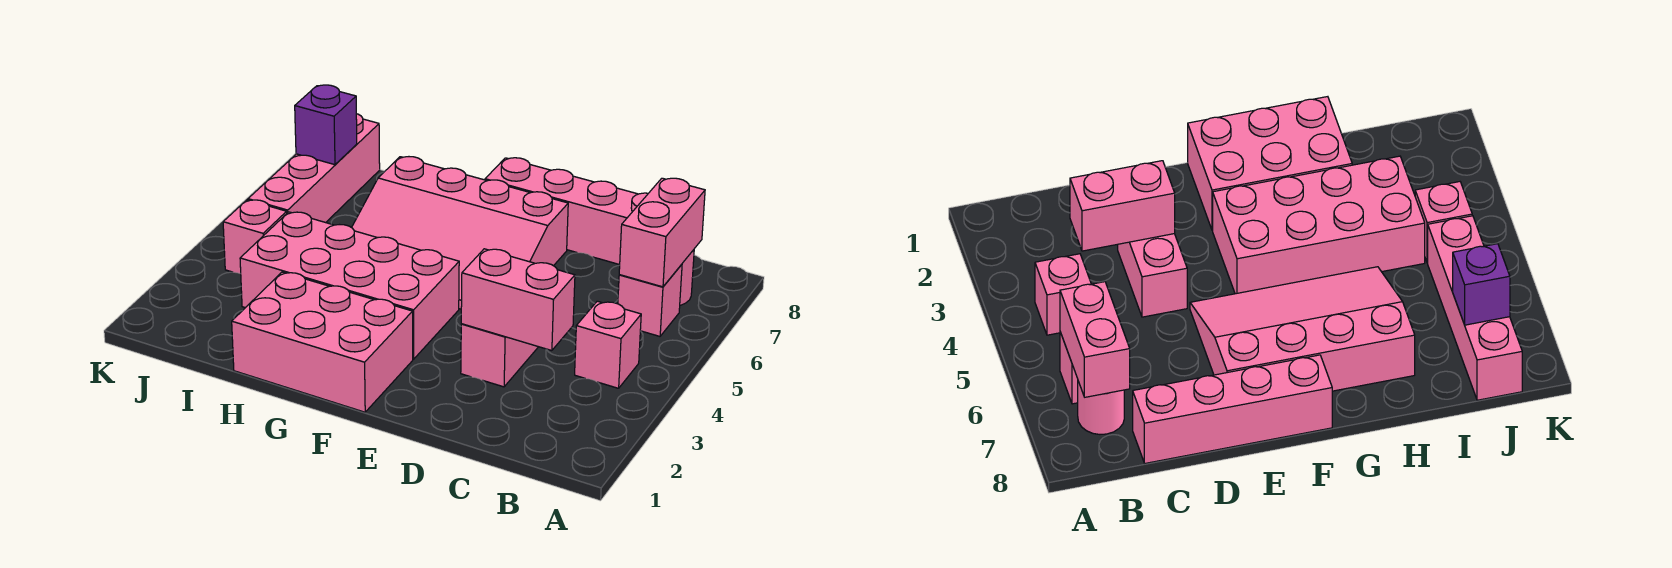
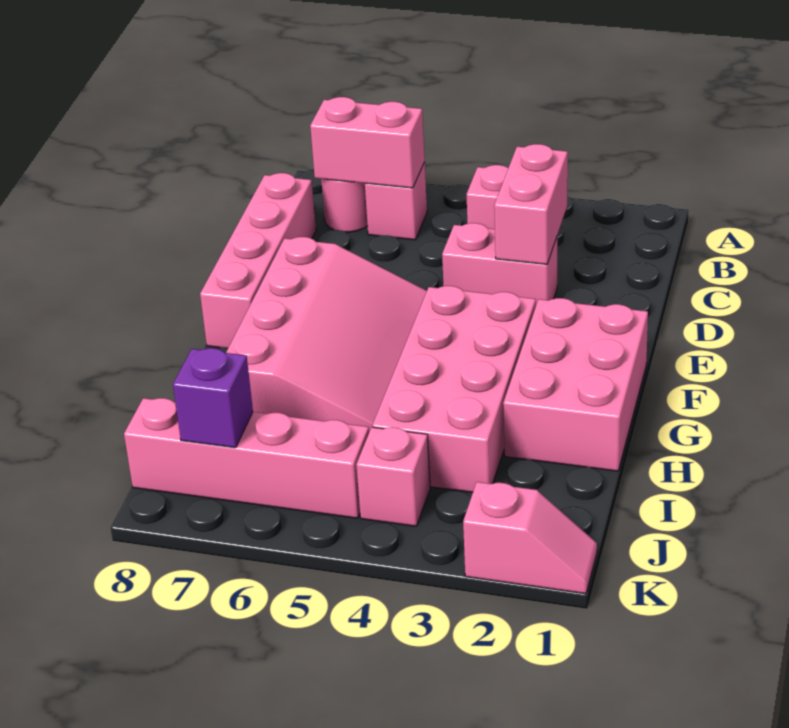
none -> pink 1x2 slope [463,482,597,594]

